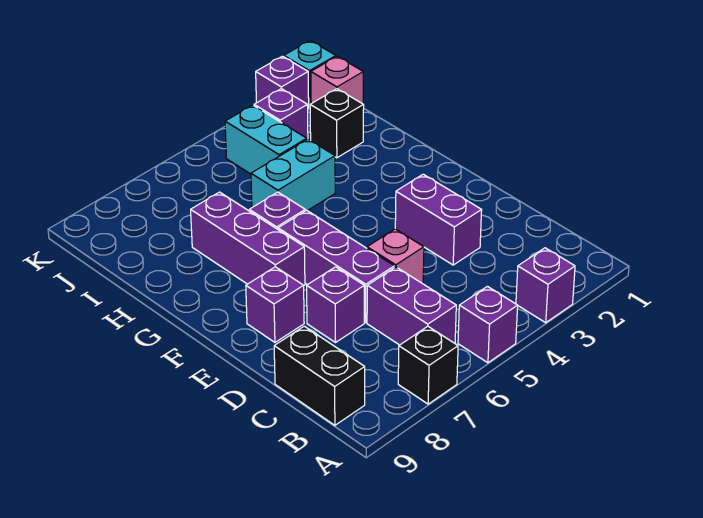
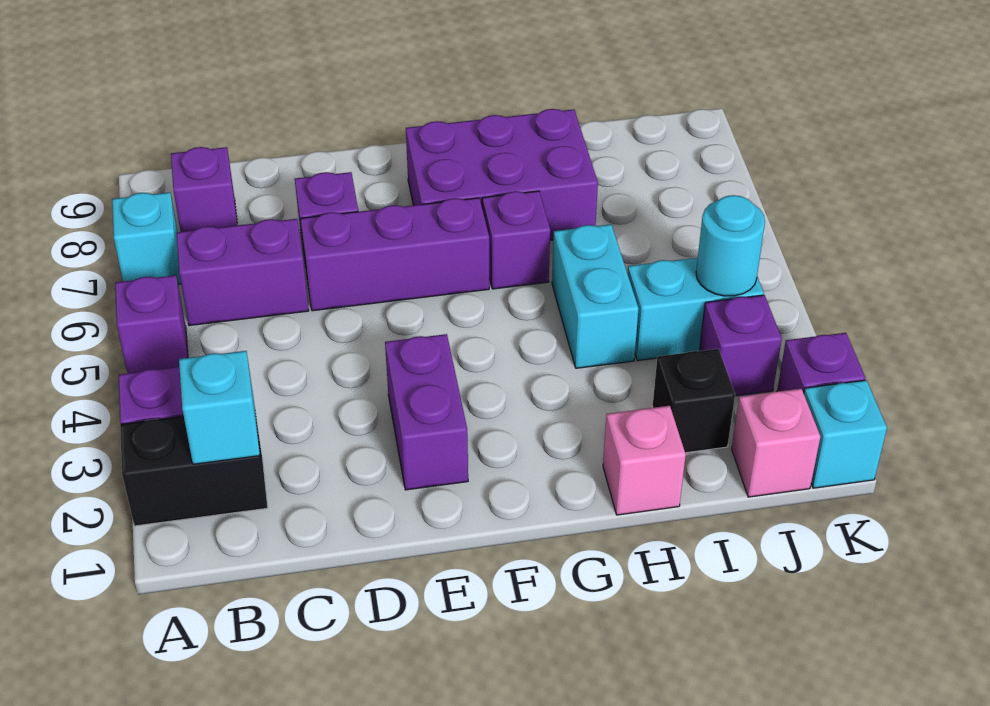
black 1x1 brick [398,326,458,404] -> cyan 1x1 brick [112,192,181,284]
none -> cyan 1x1 brick [179,351,260,464]
black 1x2 brick [274,326,365,425] -> black 1x2 brick moved to [120,412,268,526]
purple 1x2 brick [395,174,482,265] -> purple 1x2 brick turned to [385,334,468,490]
pink 1x1 brick [367,229,424,284] -> pink 1x1 brick moved to [603,406,686,515]
purple 1x1 brick [246,267,304,342] -> purple 1x1 brick moved to [171,147,237,232]
purple 1x3 brick [191,192,305,285] -> purple 2x3 brick [406,109,598,240]
none -> cyan 1x1 round brick [696,195,765,296]

